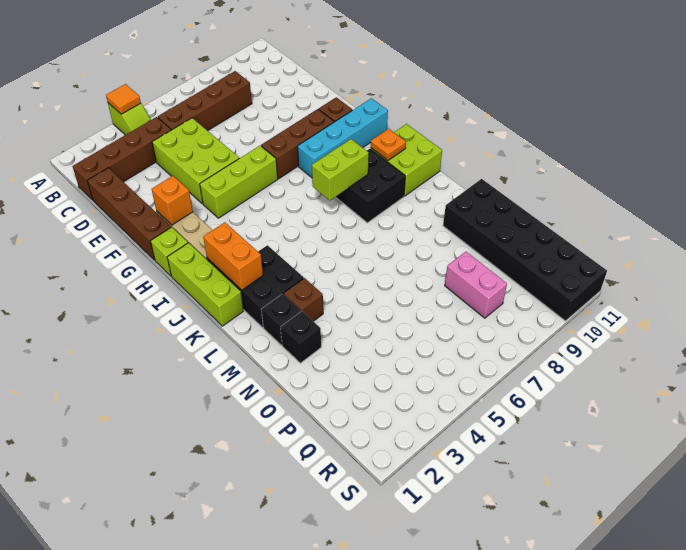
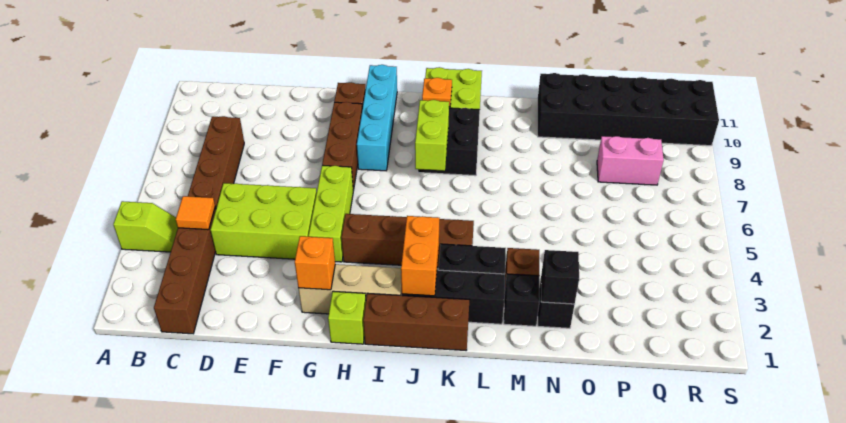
orange 1x1 tile [106,84,141,114] -> orange 1x1 tile moved to [176,196,215,230]
brown 1x4 brick [87,168,171,260] -> brown 1x4 brick moved to [341,214,474,267]
lime 1x3 brick [167,243,243,326] -> brown 1x3 brick [363,293,469,350]
orange 1x2 brick [203,222,263,290] -> orange 1x2 brick turned to [401,216,440,296]
none -> black 1x1 brick [541,250,579,304]

